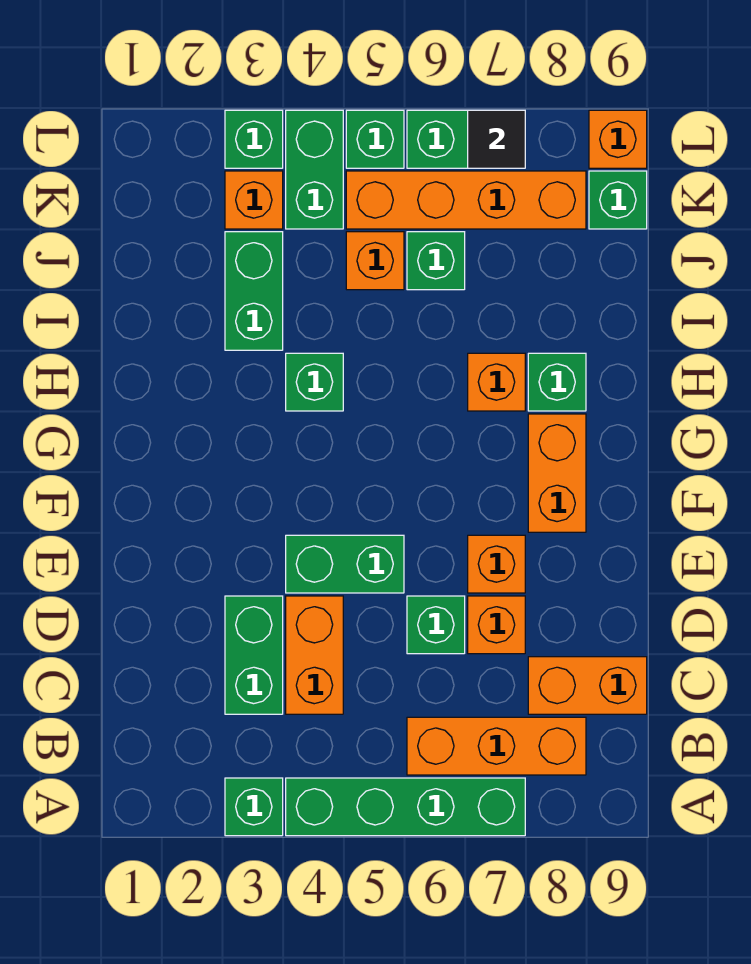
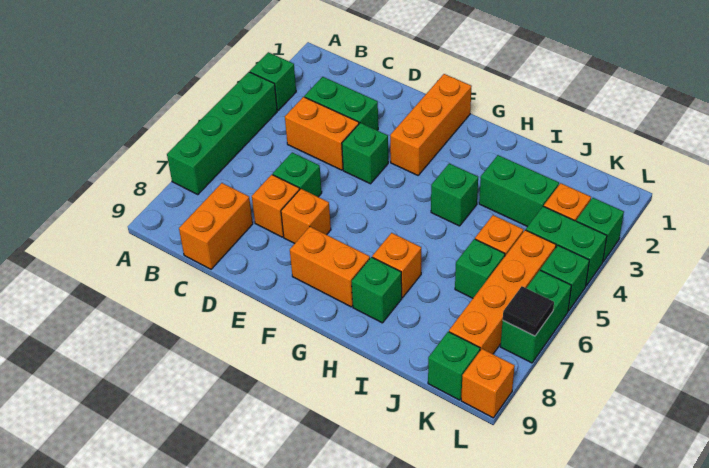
orange 1x3 brick [407,717,586,775] -> orange 1x3 brick moved to [390,74,472,175]
green 1x2 brick [286,535,404,593] -> green 1x1 brick [342,123,388,184]

